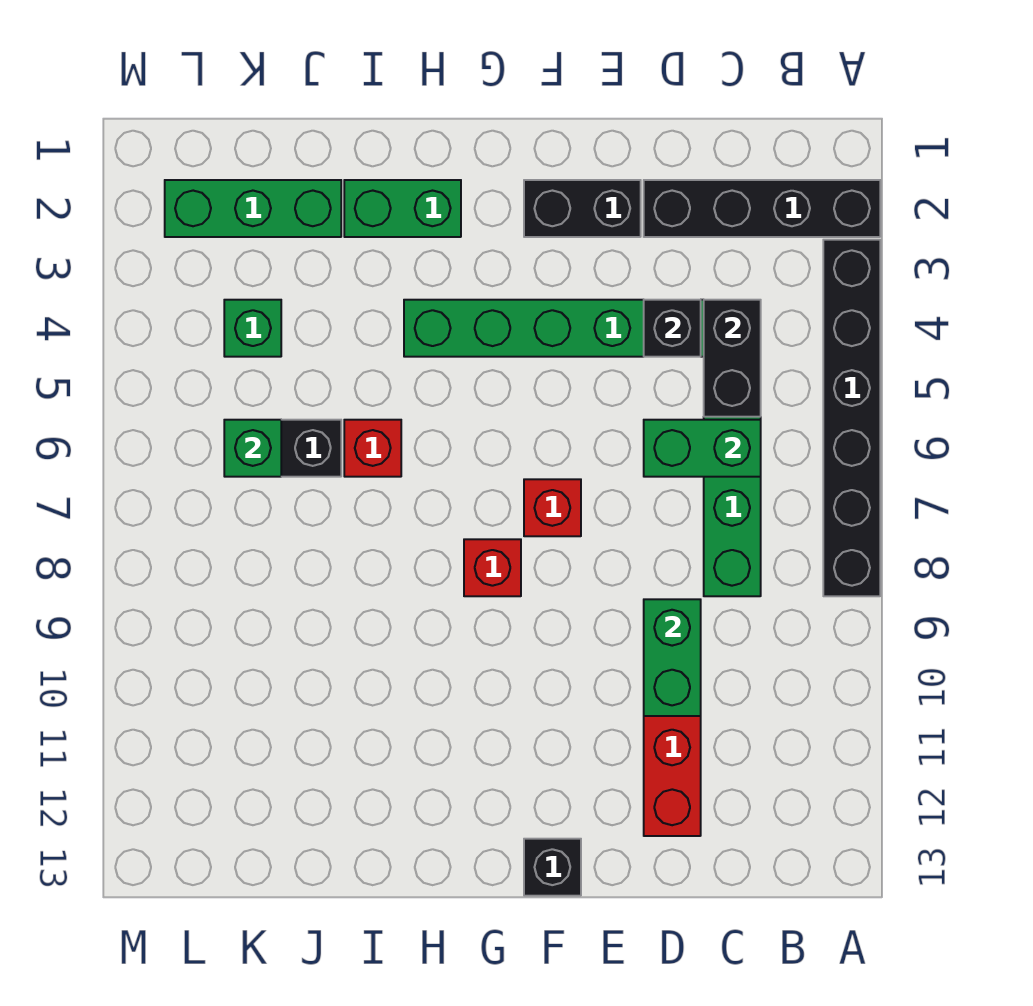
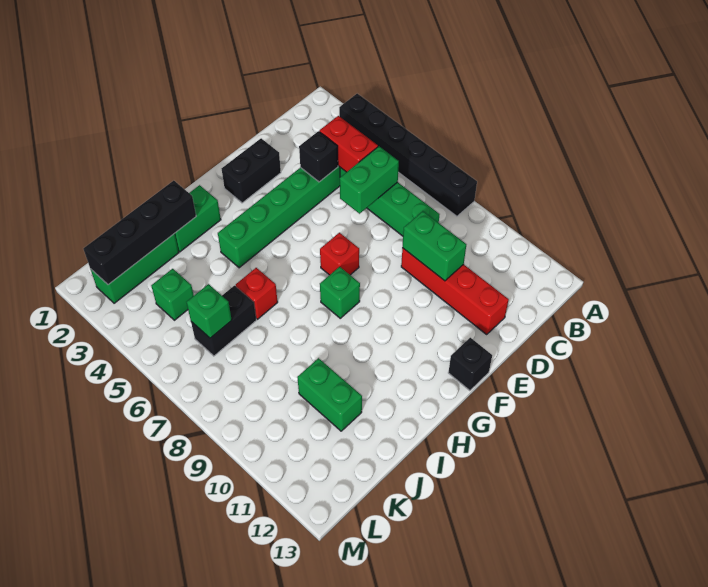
black 1x4 brick [644,180,880,237] -> black 1x4 brick moved to [83,181,196,285]
black 1x2 brick [704,300,761,417] -> red 1x2 brick [319,116,378,172]
red 1x1 brick [464,539,521,596] -> green 1x1 brick [320,267,360,318]
none -> green 1x2 brick [297,358,362,431]

